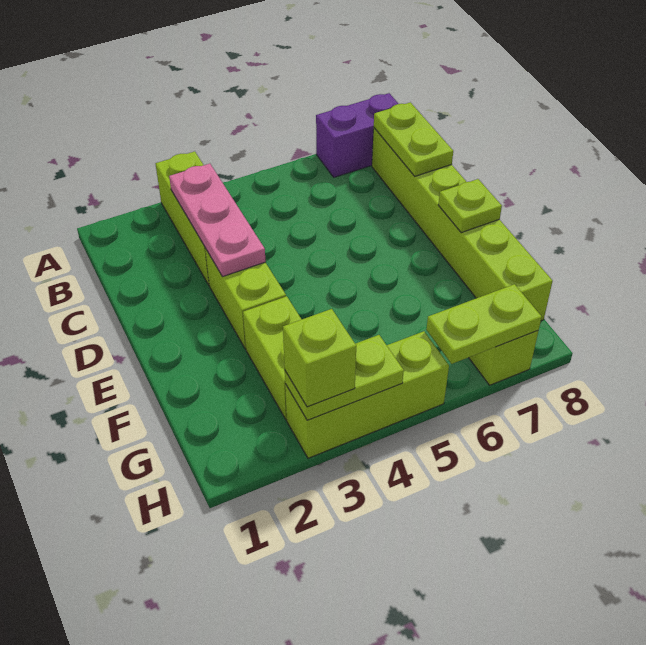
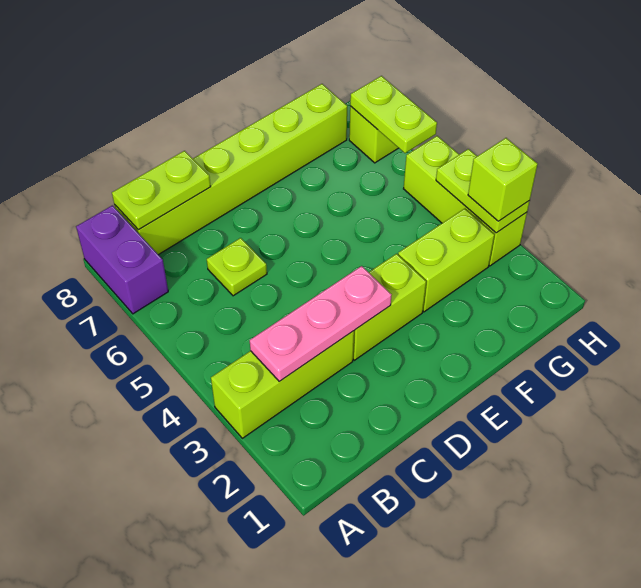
lime 1x1 plate [438,179,502,233] -> lime 1x1 plate moved to [207,238,267,296]

